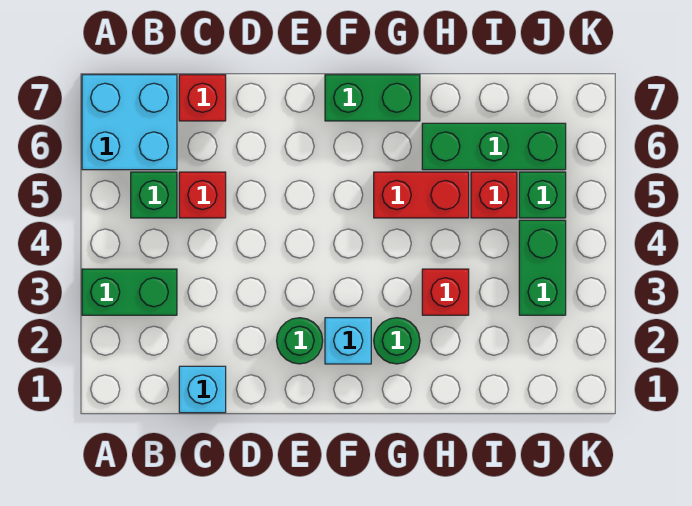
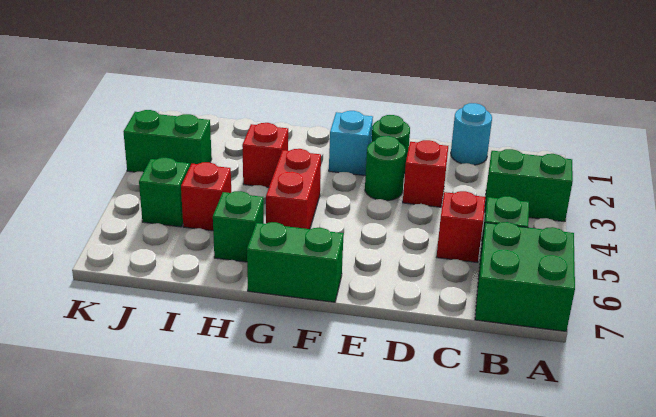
cyan 2x2 brick [82,75,177,170] -> green 2x2 brick [475,222,575,331]
cyan 1x1 brick [179,366,226,413] -> cyan 1x1 round brick [451,103,492,165]
red 1x1 brick [179,75,226,121] -> red 1x1 brick moved to [403,140,448,207]
green 1x1 round brick [374,318,420,364] -> green 1x1 round brick moved to [365,136,406,201]
red 1x2 brick [374,172,469,218] -> red 1x2 brick turned to [266,149,321,229]
green 1x3 brick [422,123,566,170] -> green 1x1 brick [213,191,264,262]
green 1x2 brick [519,220,566,315] -> green 1x2 brick turned to [123,110,212,172]

